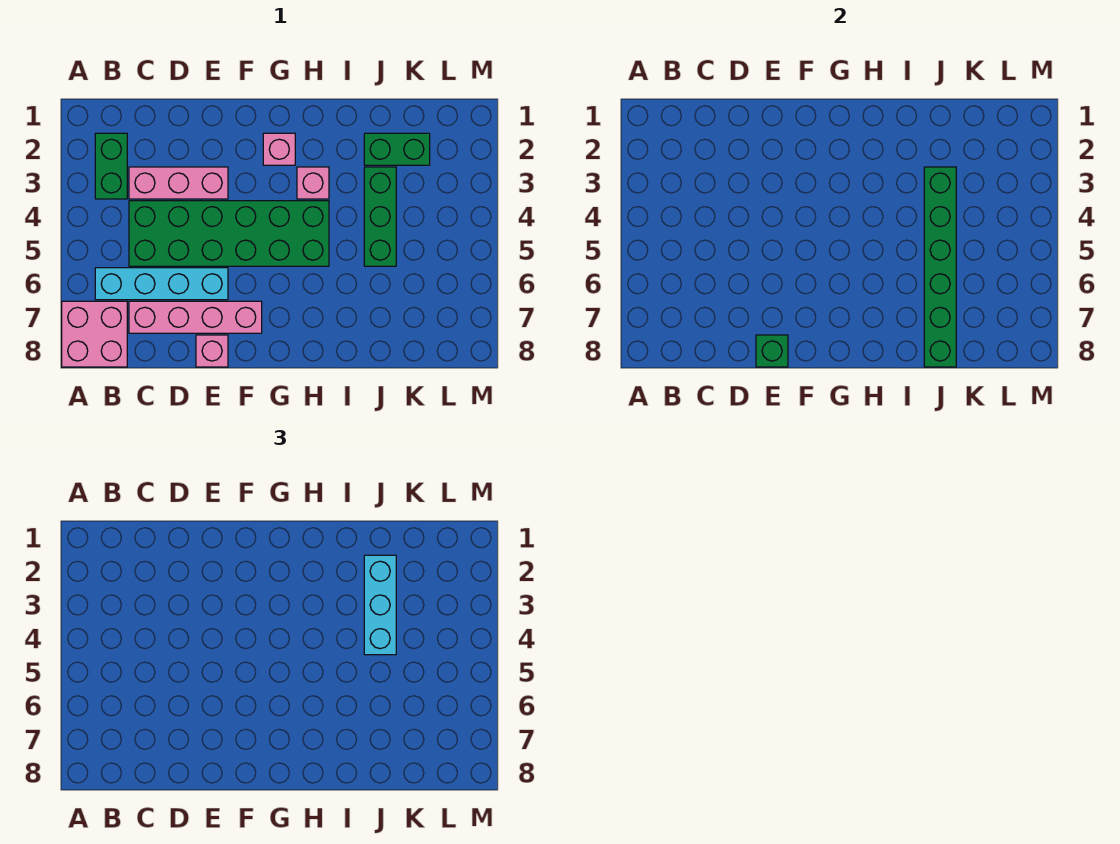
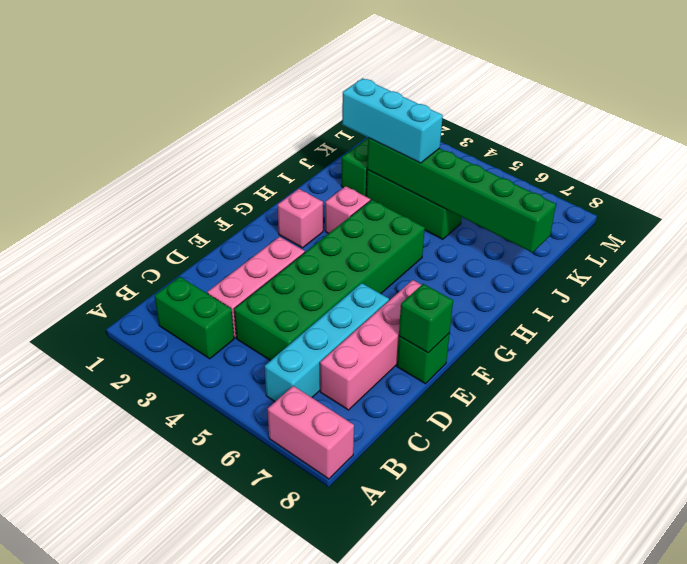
pink 2x2 brick [62,301,127,367] -> pink 1x2 brick [268,386,354,479]
pink 1x1 brick [196,335,228,367] -> green 1x1 brick [397,333,450,384]

